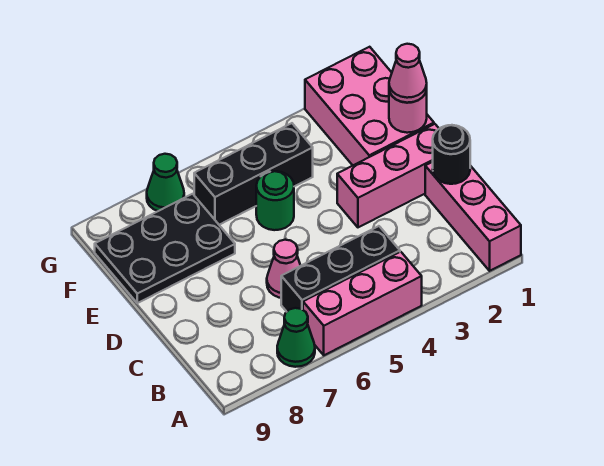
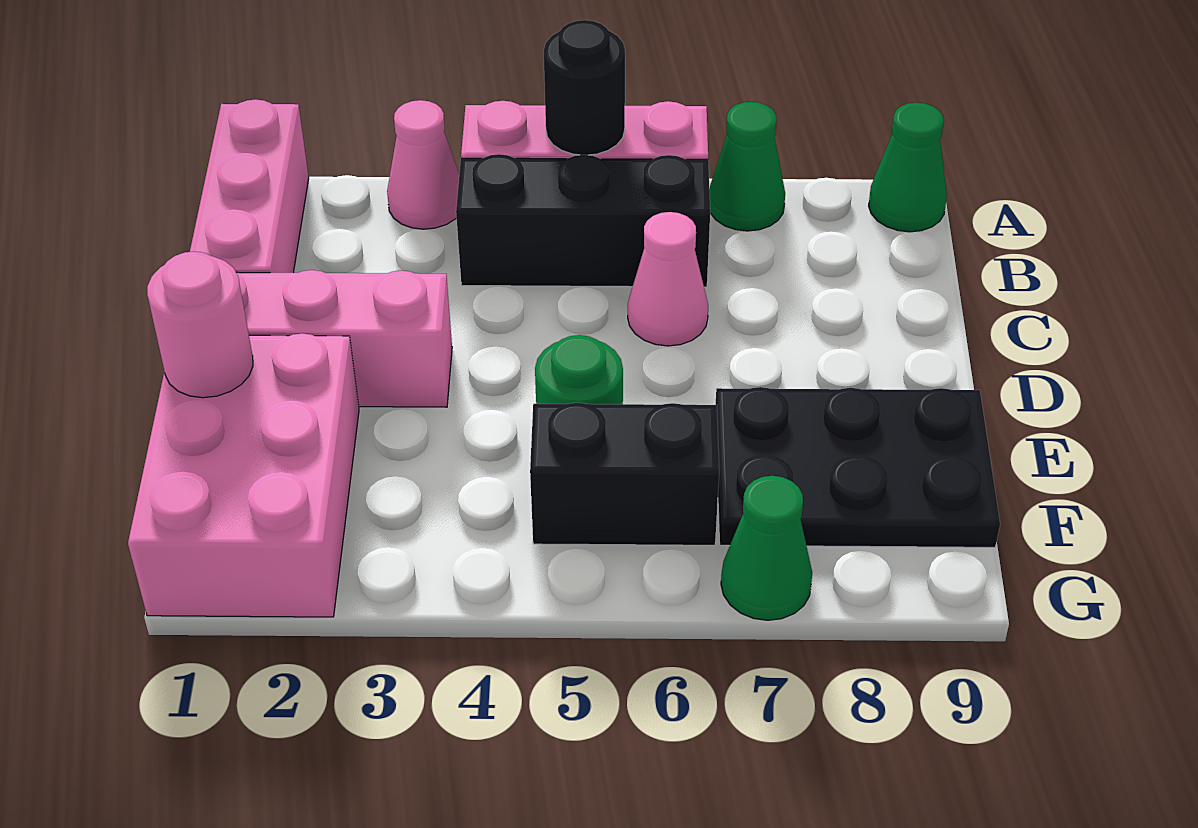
none -> green 1x1 cone [869,103,947,232]
black 1x1 round brick [433,125,470,184] -> black 1x1 round brick moved to [544,20,625,155]
pink 1x1 cone [389,44,427,103] -> pink 1x1 cone moved to [387,100,459,229]
black 1x3 brick [194,123,313,225] -> black 1x2 brick [530,403,719,545]

